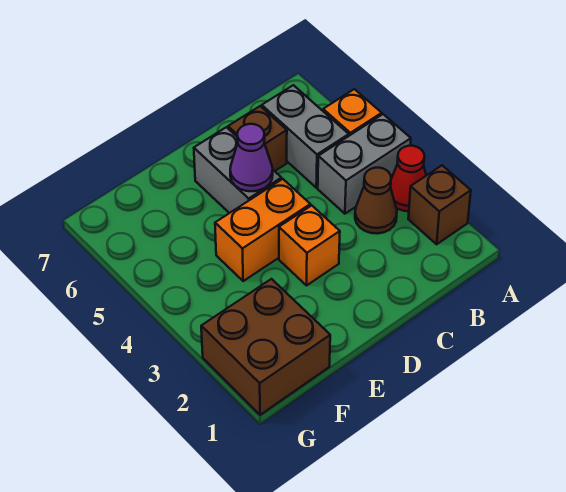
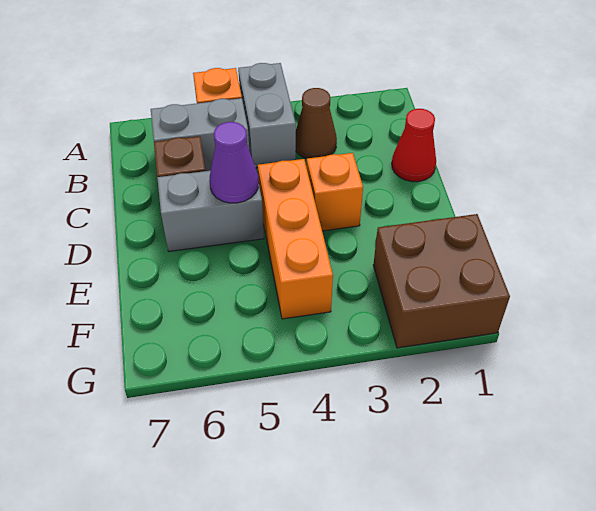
brown 1x1 brick [408,165,471,244] -> none
red 1x1 cone [390,146,426,211] -> red 1x1 cone moved to [392,109,436,182]
orange 1x2 brick [215,179,310,281] -> orange 1x3 brick [258,159,333,319]

